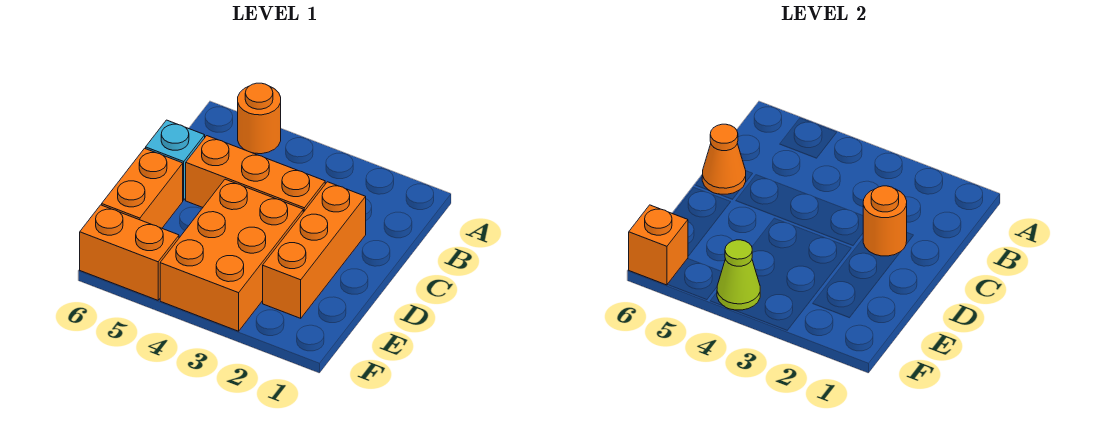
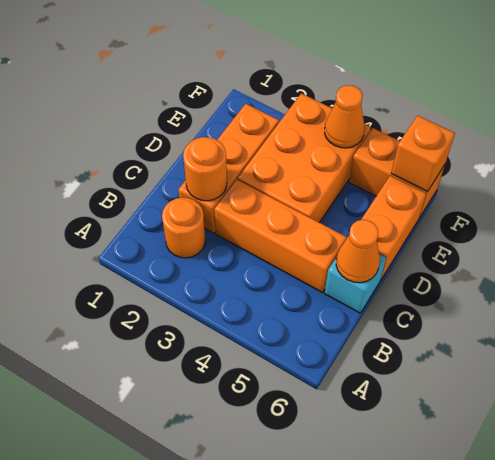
orange 1x1 round brick [238,83,281,154] -> orange 1x1 round brick moved to [162,197,206,258]
lime 1x1 cone [717,240,760,310] -> orange 1x1 cone [325,85,365,148]

